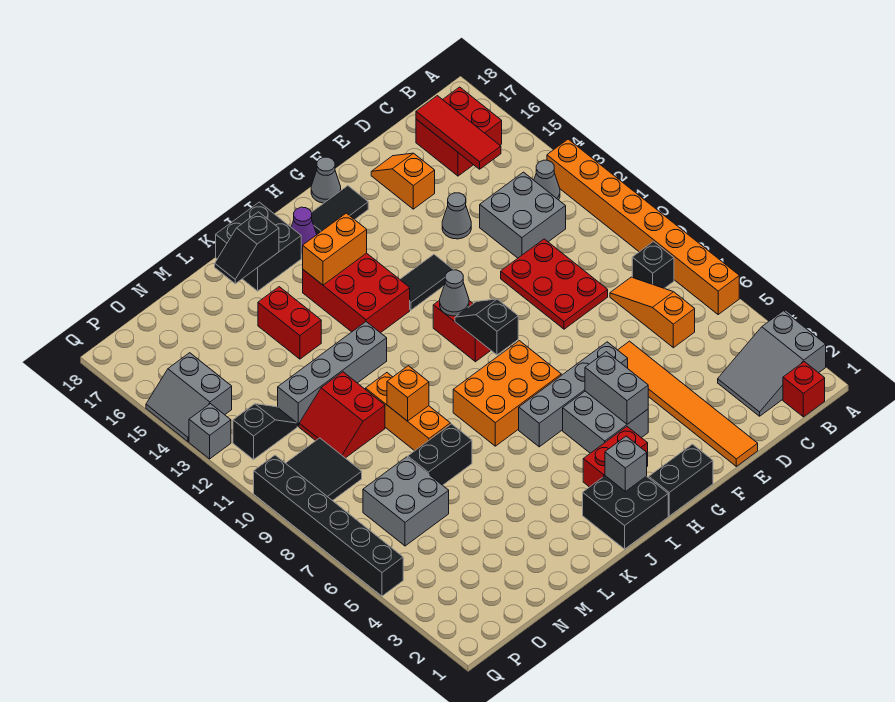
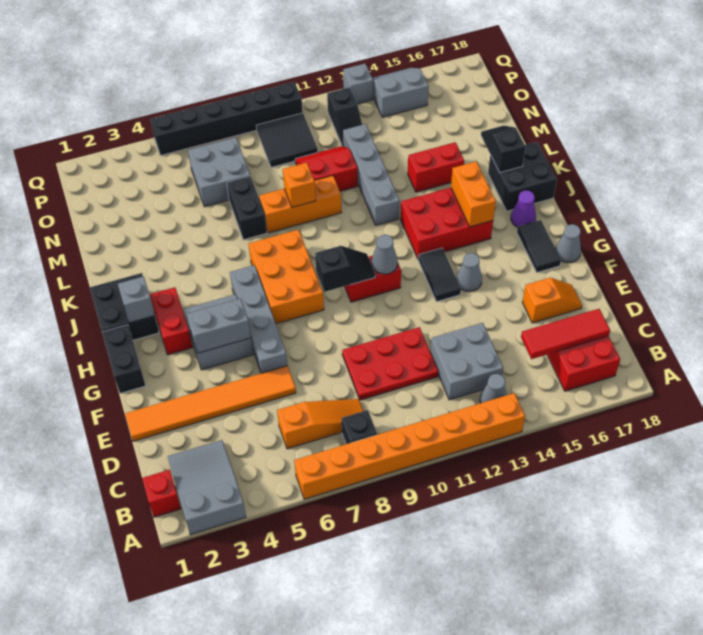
grey 1x1 cone [442,193,471,239] -> grey 1x1 cone moved to [456,253,482,292]

